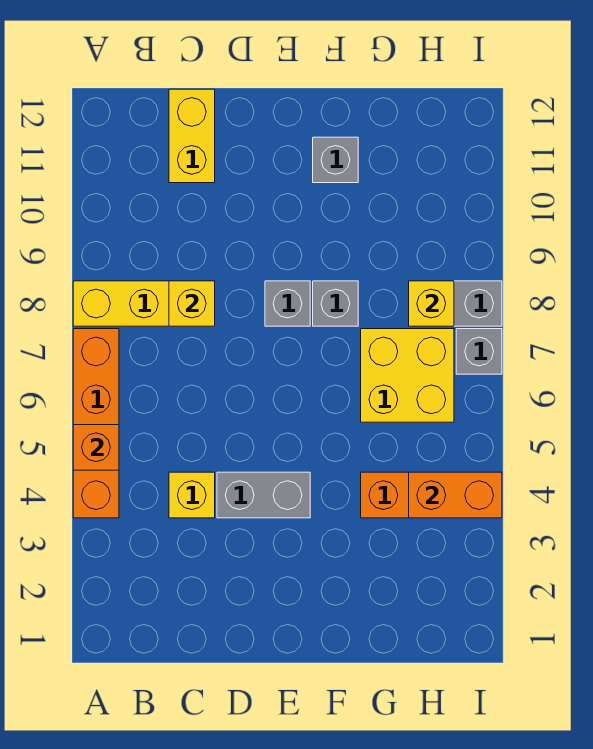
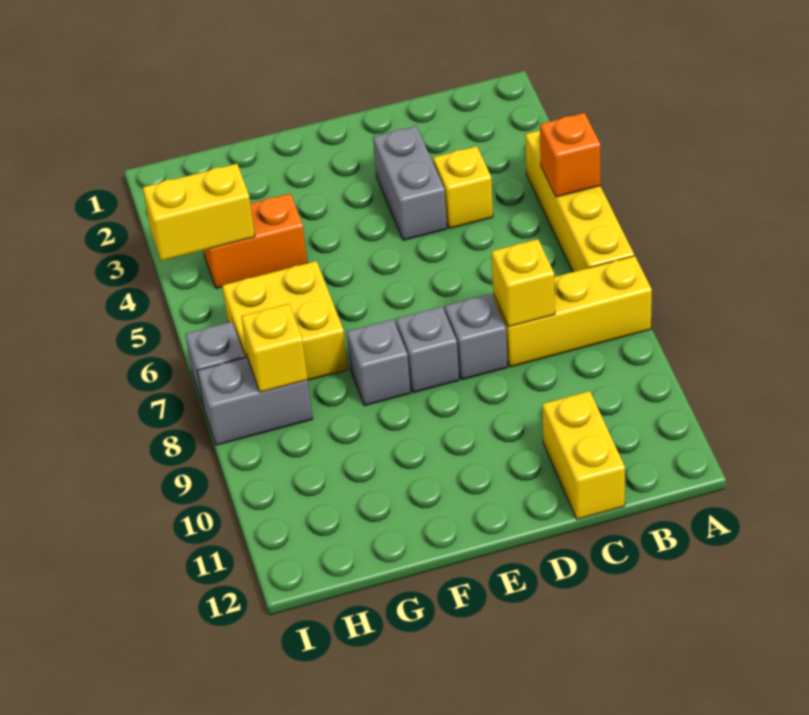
orange 1x4 brick [73,329,119,518] -> yellow 1x4 brick [525,130,634,272]
grey 1x2 brick [217,472,310,518] -> grey 1x2 brick turned to [373,126,447,240]
grey 1x1 brick [313,137,358,183] -> grey 1x1 brick moved to [445,294,508,380]
orange 1x2 brick [409,472,502,518] -> yellow 1x2 brick [143,164,255,261]

